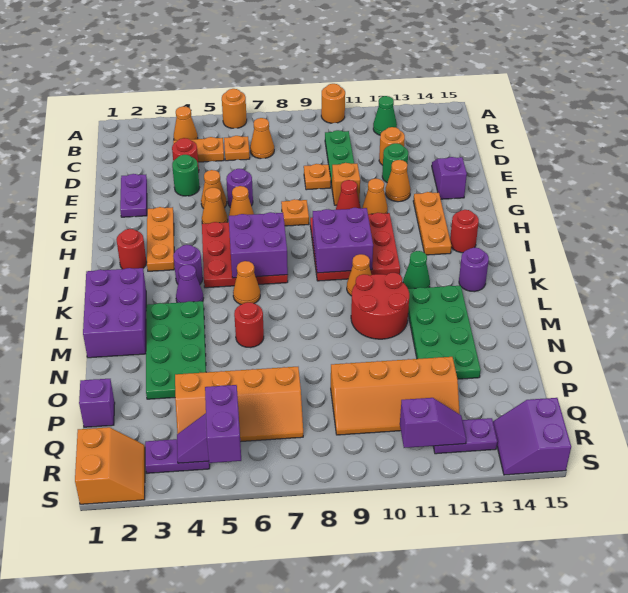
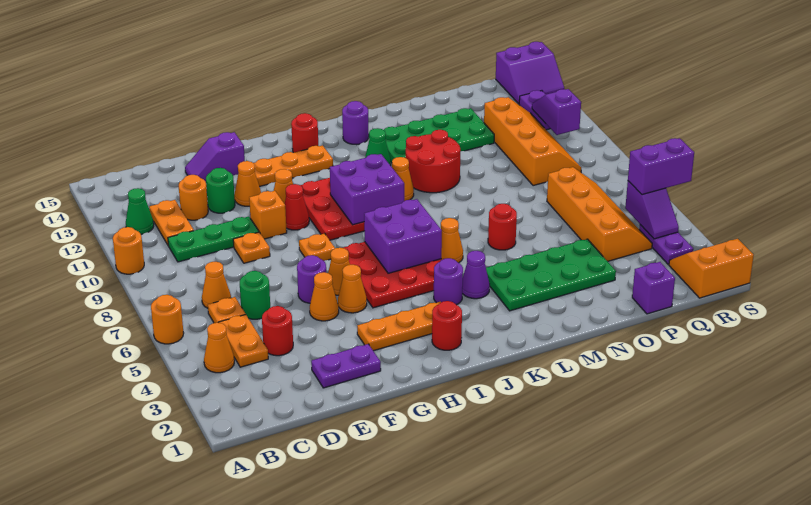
none -> orange 1x2 plate [149,200,194,246]
green 1x1 round brick [172,155,200,196] -> green 1x1 round brick moved to [240,271,270,319]
purple 2x3 brick [83,268,146,358] -> none

